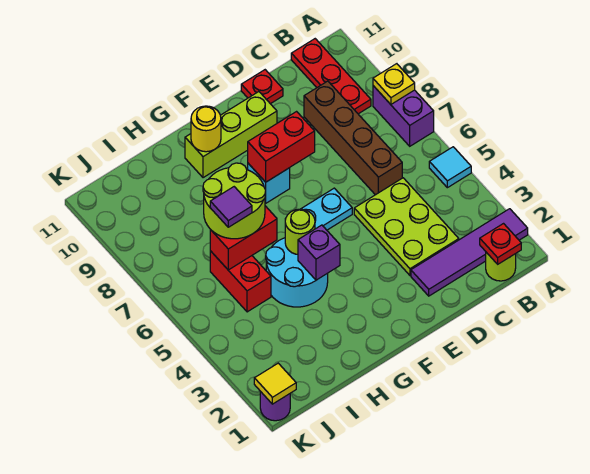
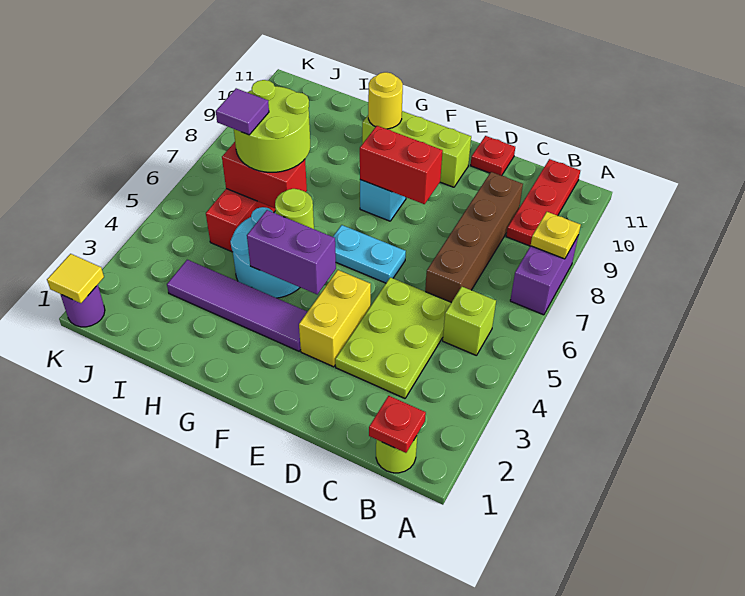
purple 1x4 tile [411,209,528,296] -> purple 1x4 tile moved to [167,260,307,351]
cyan 1x1 tile [429,147,471,188] -> none
none -> lime 1x1 brick [443,287,496,356]
none -> yellow 1x2 brick [299,270,371,367]
purple 1x1 brick [298,225,340,280] -> purple 1x2 brick [247,210,336,294]

